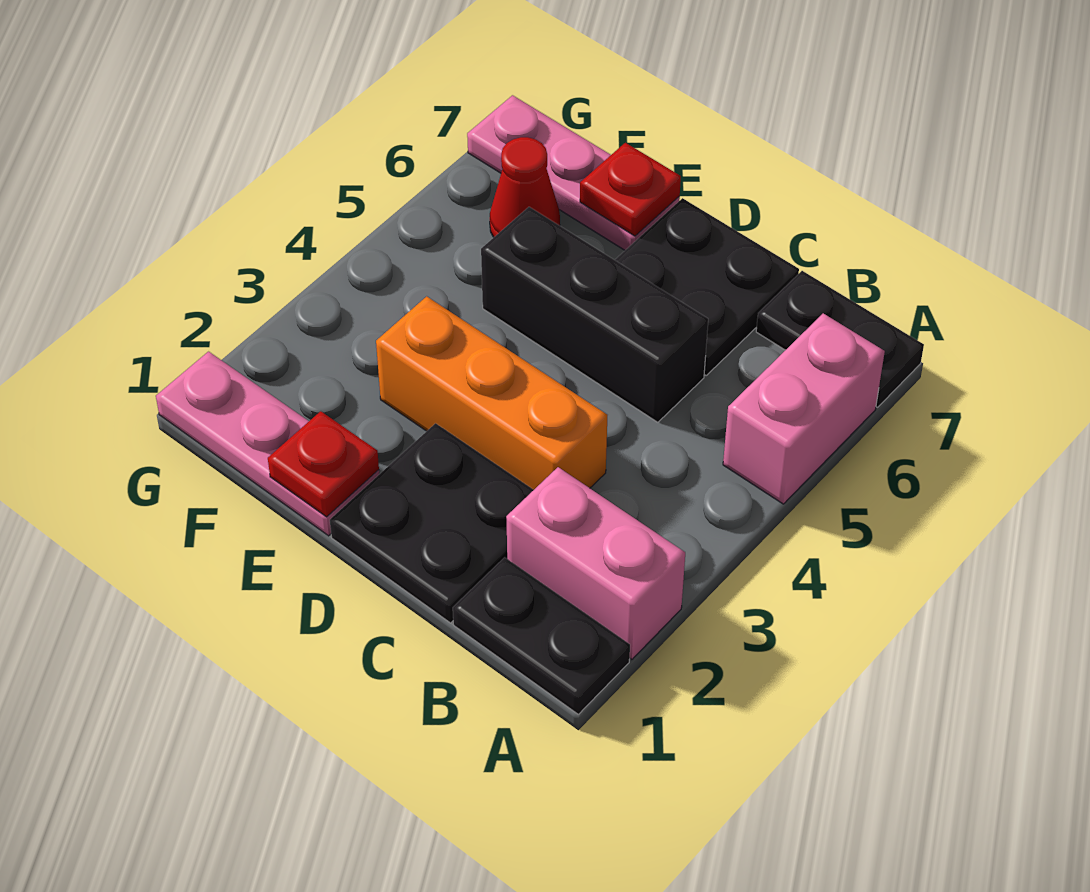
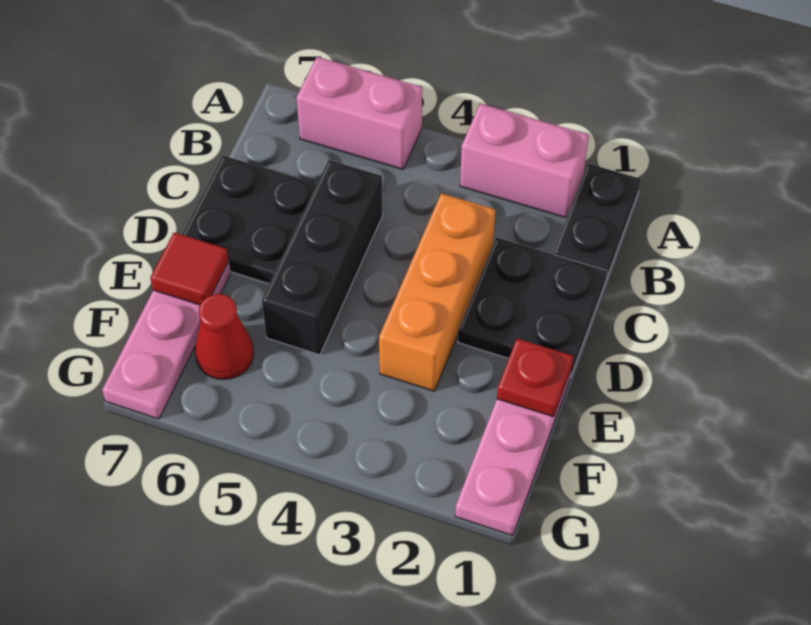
pink 1x2 brick [506,467,685,660] -> pink 1x2 brick turned to [460,104,589,218]
black 1x2 plate [756,271,924,407] -> none
red 1x1 plate [580,143,681,236] -> red 1x1 tile [150,232,228,305]

